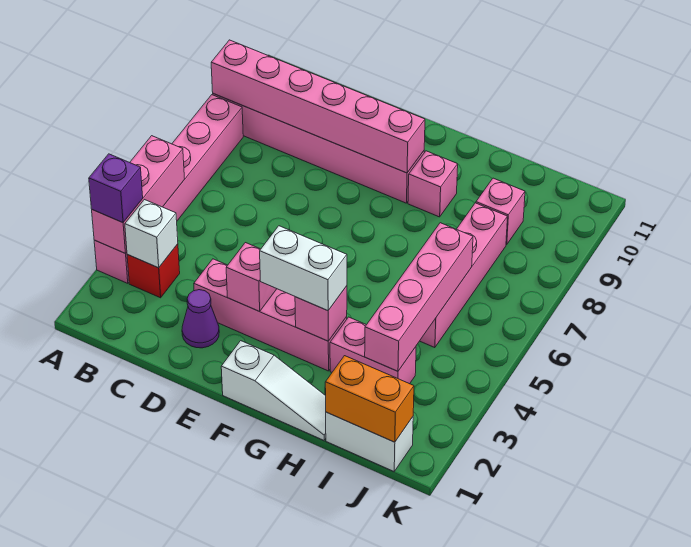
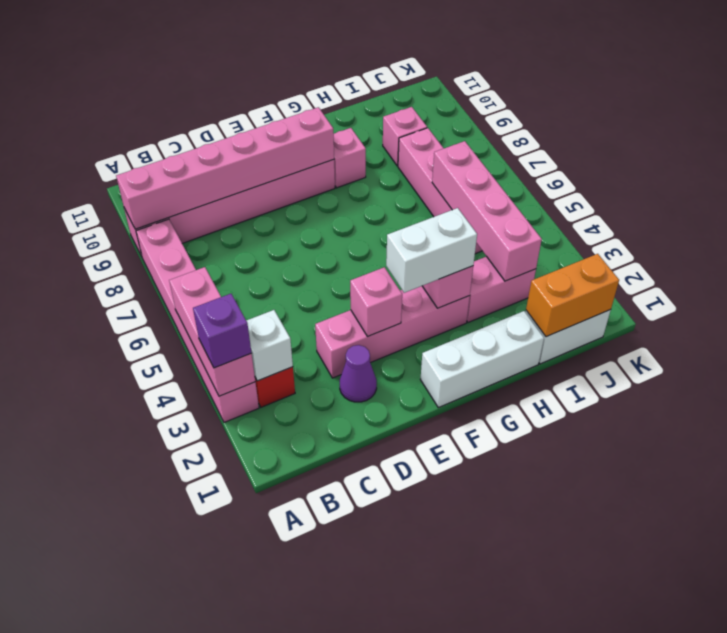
white 1x3 slope [221,341,326,440] -> white 1x3 brick [420,311,544,408]

